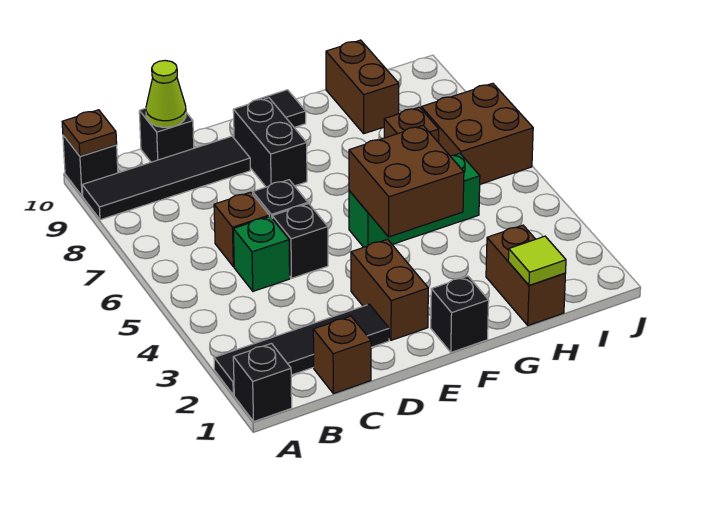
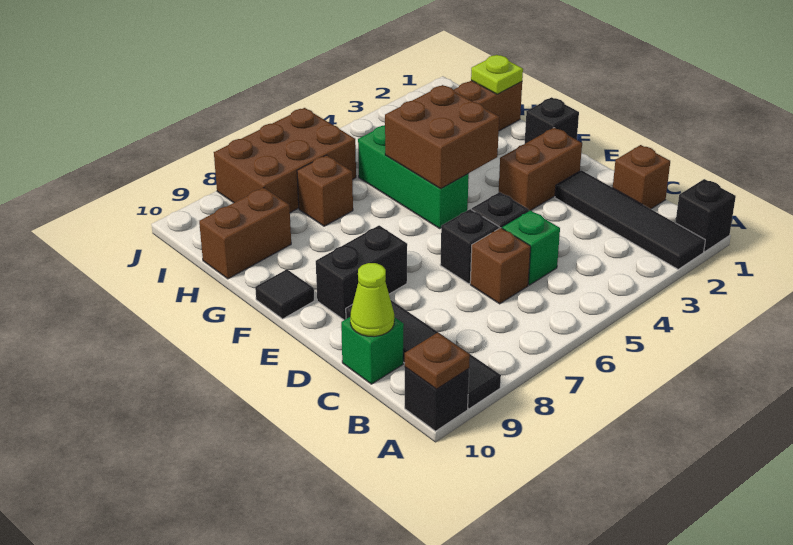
black 1x1 brick [139,108,194,162] -> green 1x1 brick [341,317,404,384]
lime 1x1 tile [508,236,566,286] -> lime 1x1 plate [471,55,523,94]
brown 2x2 brick [421,83,533,184] -> brown 2x3 brick [214,108,356,213]

